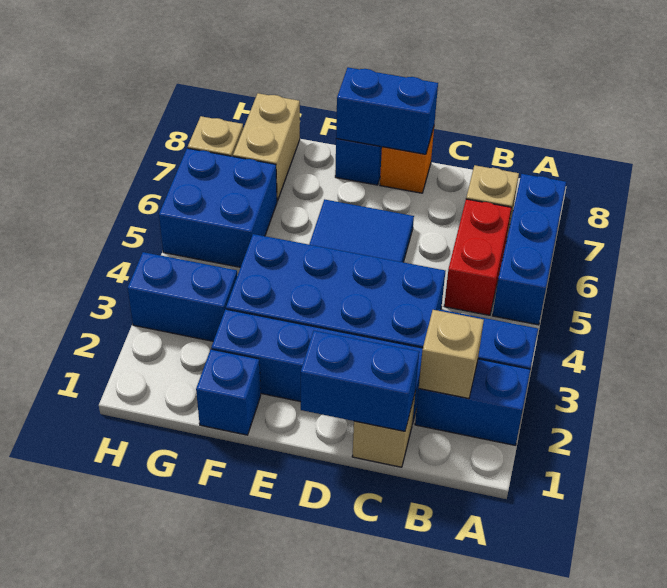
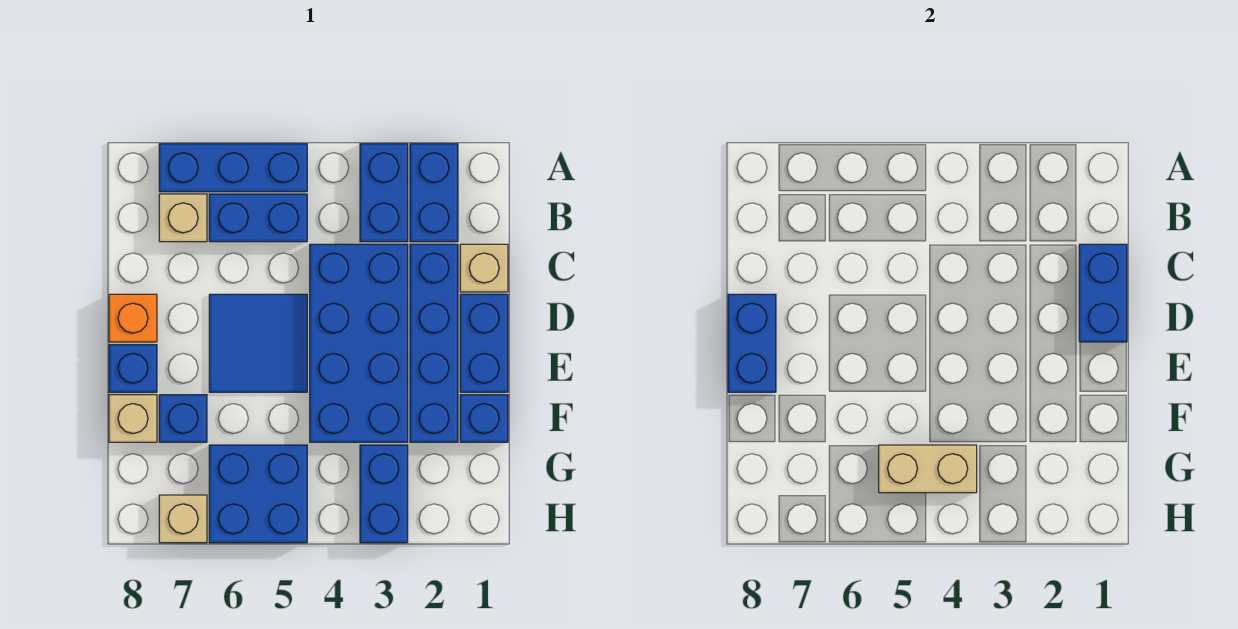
tan 1x1 brick [419,310,484,399] -> tan 1x1 brick moved to [109,395,157,442]
red 1x2 brick [444,199,512,315] -> blue 1x2 brick [209,194,307,242]
none -> blue 1x2 brick [460,294,508,392]
none -> blue 1x1 brick [159,395,207,442]
tan 1x2 brick [233,93,300,201] -> tan 1x2 brick moved to [879,445,977,493]

